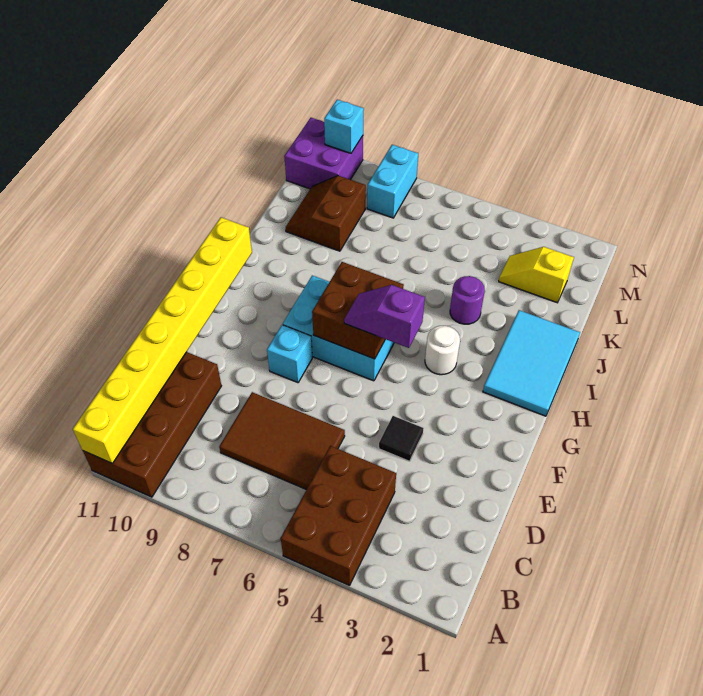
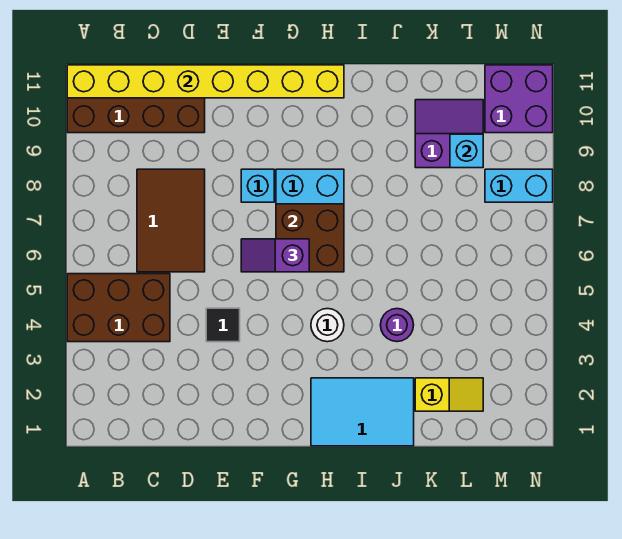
purple 1x2 slope [344,285,425,348] -> purple 1x2 slope turned to [241,239,309,272]
brown 2x2 slope [286,176,366,251] -> purple 2x2 slope [415,100,483,168]
yellow 1x2 slope [499,247,574,303] -> yellow 1x2 slope turned to [415,378,483,411]
cyan 1x1 brick [324,100,364,153] -> cyan 1x1 brick moved to [450,134,483,168]

